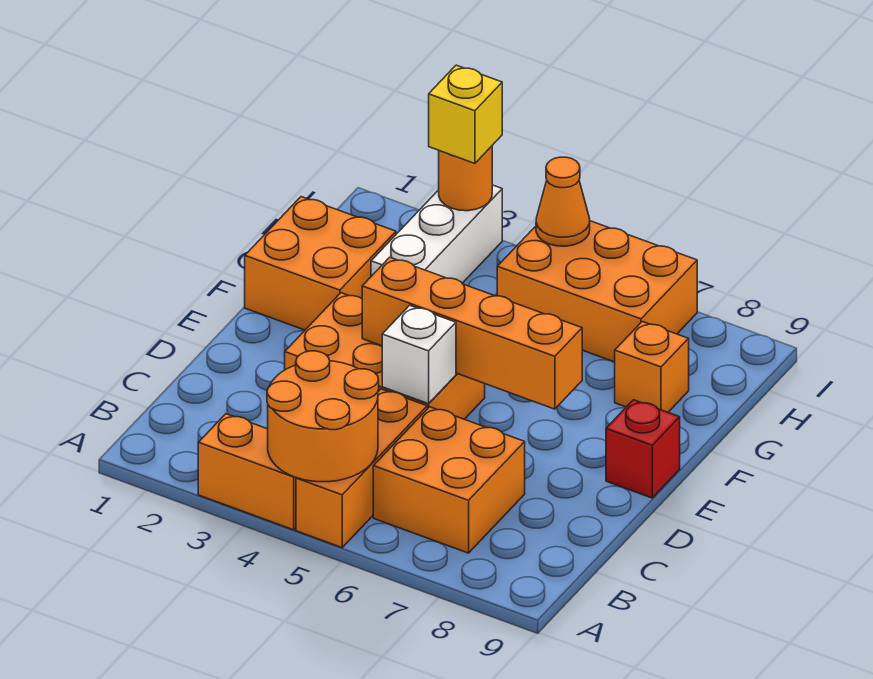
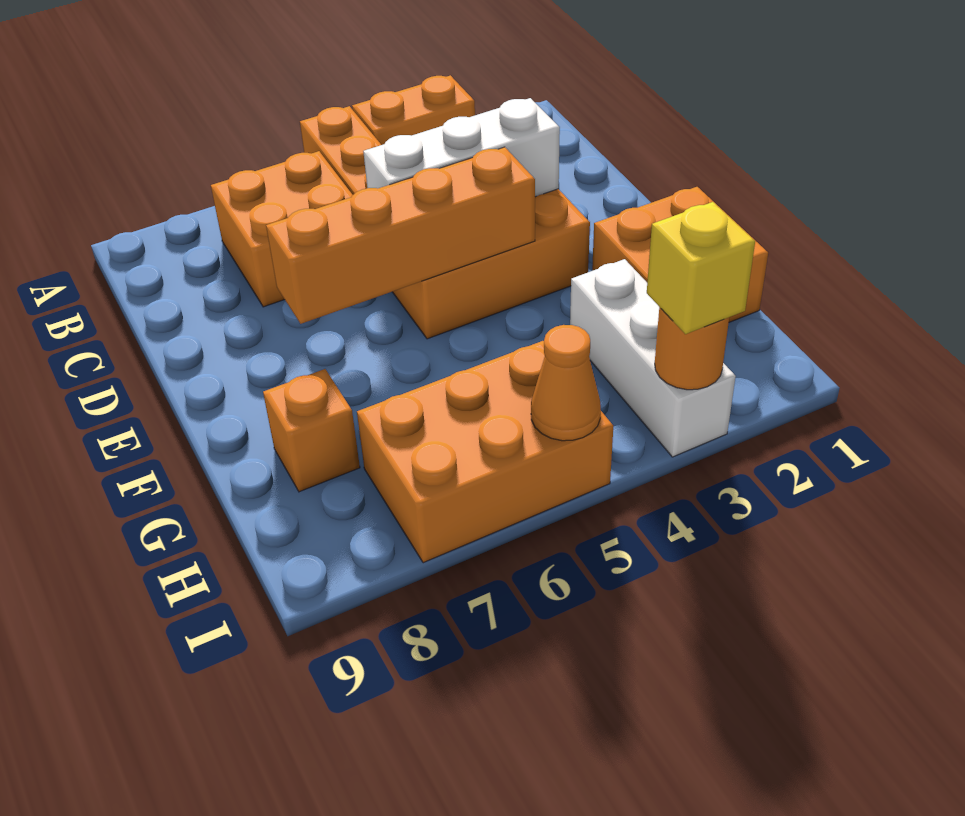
orange 2x2 round brick [267,351,379,482] -> none
white 1x1 brick [382,305,456,404] -> white 1x3 brick [363,98,560,197]
red 1x1 brick [606,400,680,498] -> none

